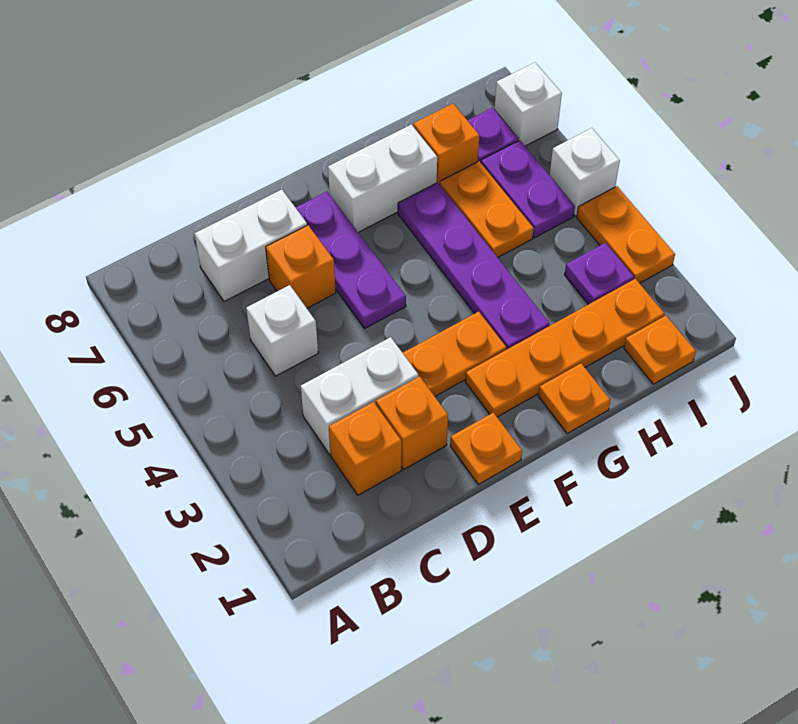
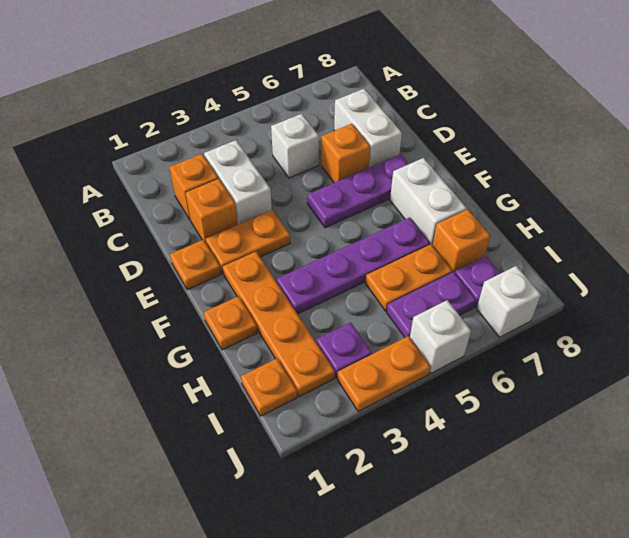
orange 1x2 plate [403,312,506,396] -> orange 1x2 plate turned to [206,210,290,274]

